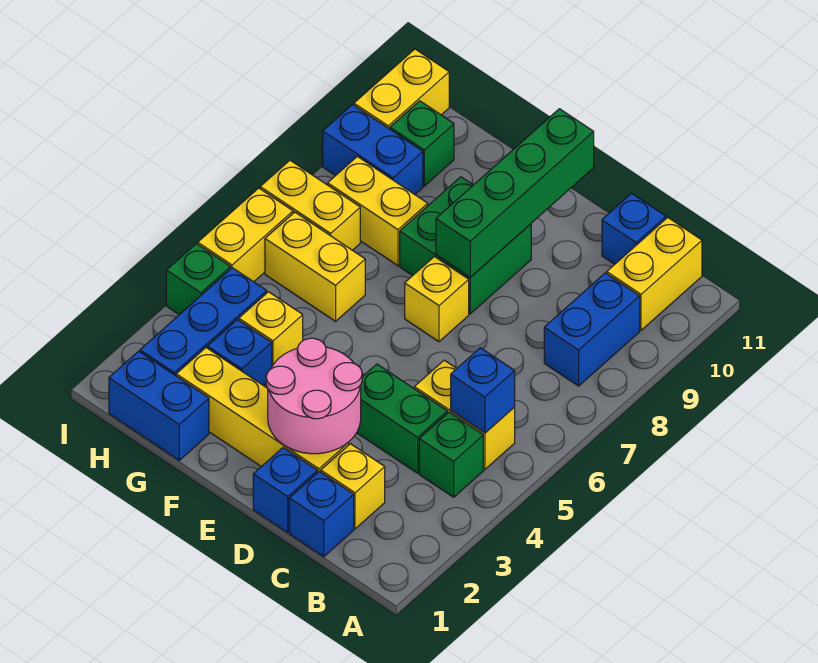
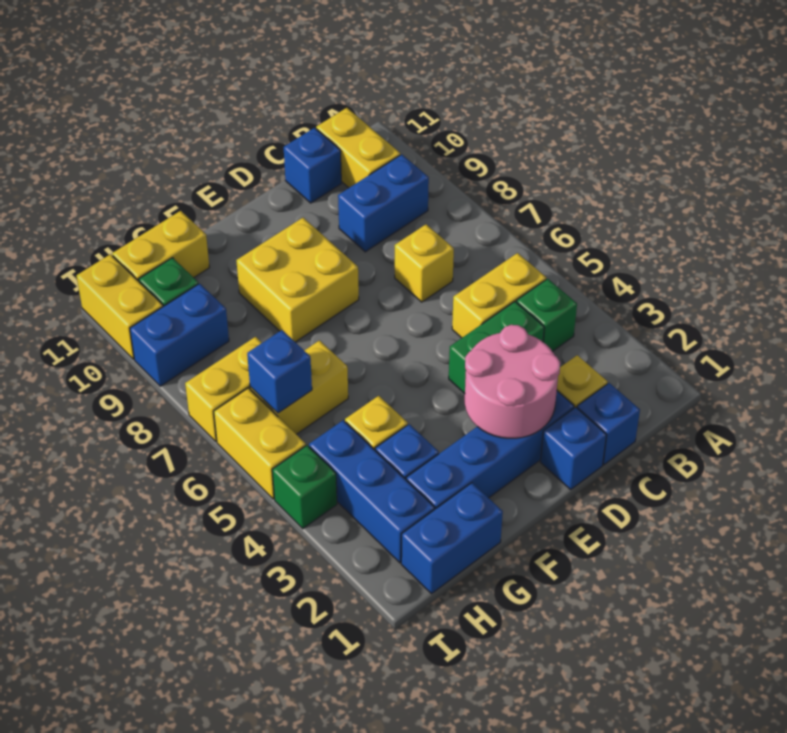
blue 1x1 brick [451,348,515,433] -> blue 1x1 brick moved to [247,330,312,413]
blue 1x2 brick [544,273,640,386] -> blue 1x2 brick turned to [338,154,429,252]
yellow 1x4 brick [176,348,349,473] -> blue 1x4 brick [406,391,574,509]
yellow 1x1 brick [405,257,469,342] -> yellow 1x1 brick moved to [395,224,454,302]
green 2x2 brick [400,177,531,314] -> yellow 2x2 brick [236,218,359,342]
green 1x4 brick [436,109,594,277] -> none
yellow 1x2 brick [328,156,428,266] -> yellow 1x2 brick moved to [112,211,209,281]

